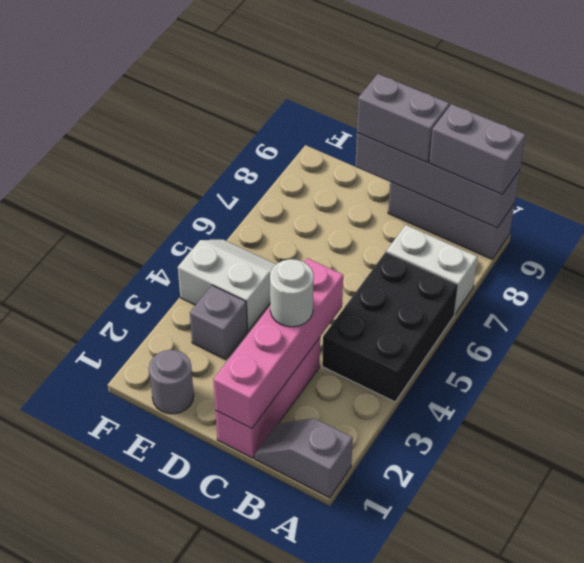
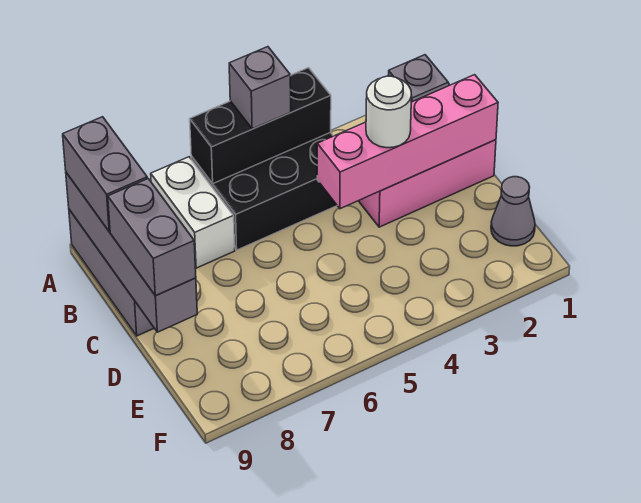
none -> black 1x3 brick [190,68,331,184]
grey 1x1 round brick [149,350,194,414] -> grey 1x1 cone [491,177,535,246]
grey 1x1 brick [190,285,247,360] -> grey 1x1 brick moved to [229,47,291,129]
white 2x2 slope [178,240,276,331] -> none

